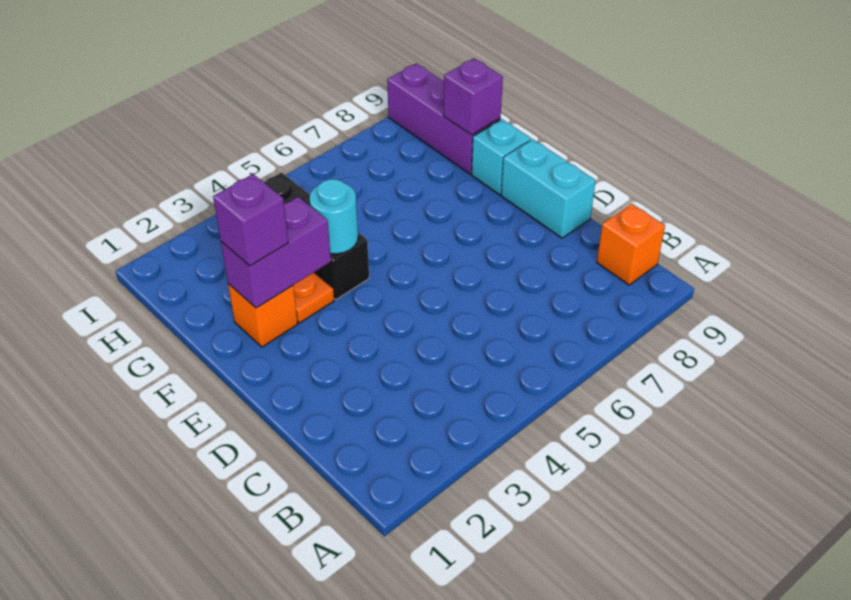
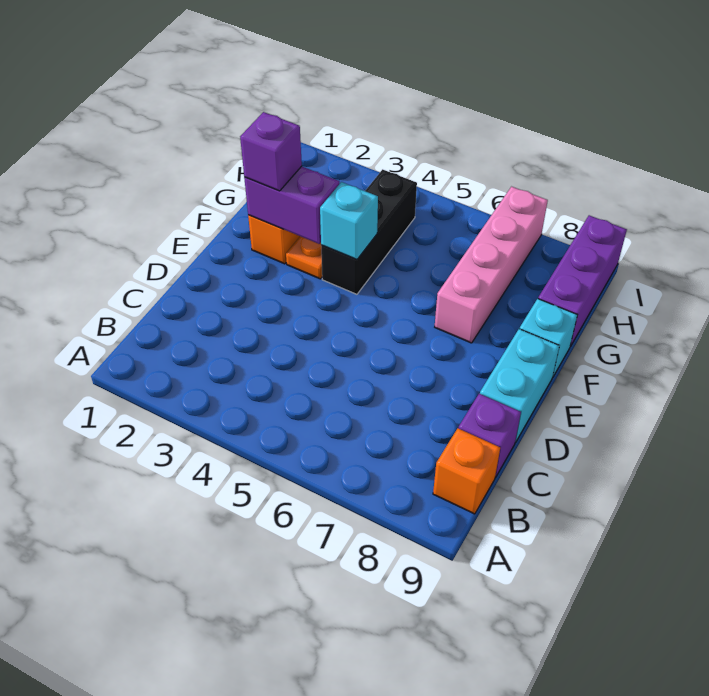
cyan 1x1 round brick [309,179,358,254] -> cyan 1x1 brick [320,182,378,260]
none -> pink 1x4 brick [435,187,548,343]
purple 1x1 brick [443,58,503,135] -> purple 1x1 brick moved to [458,394,521,477]

